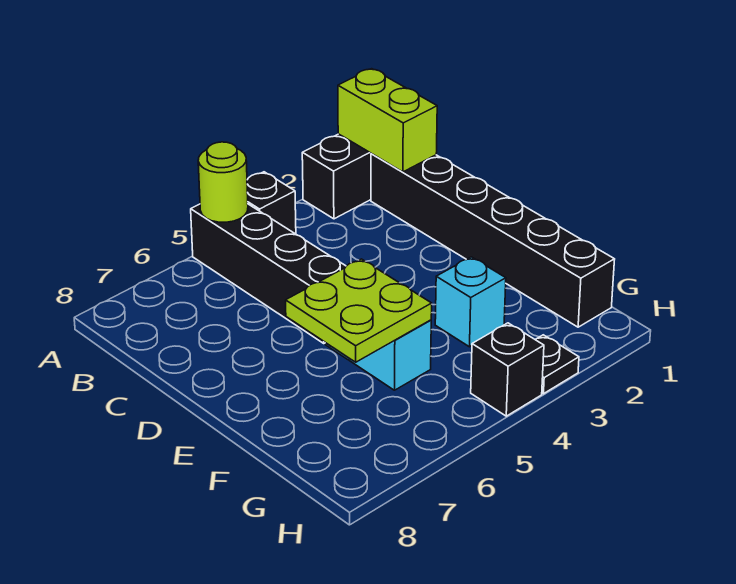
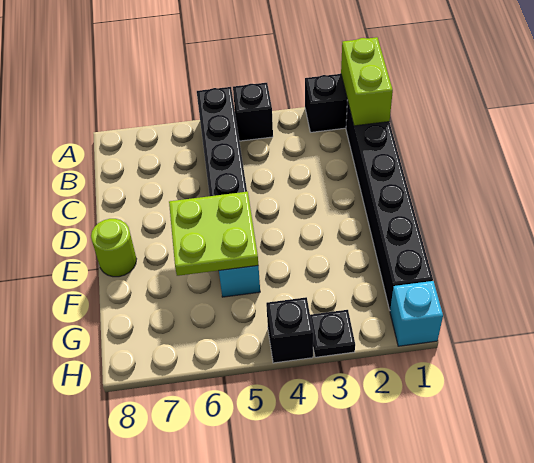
lime 1x1 round brick [198,142,248,222] -> lime 1x1 round brick moved to [91,219,136,277]
cyan 1x1 brick [435,257,506,347] -> cyan 1x1 brick moved to [390,281,443,346]

